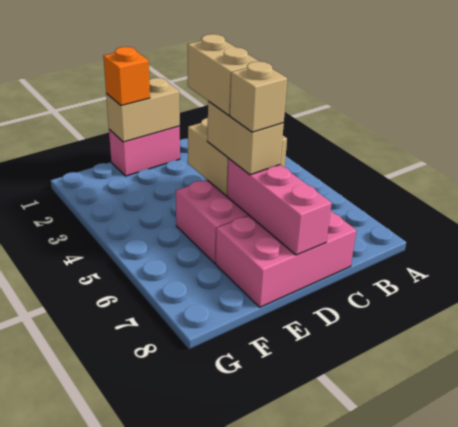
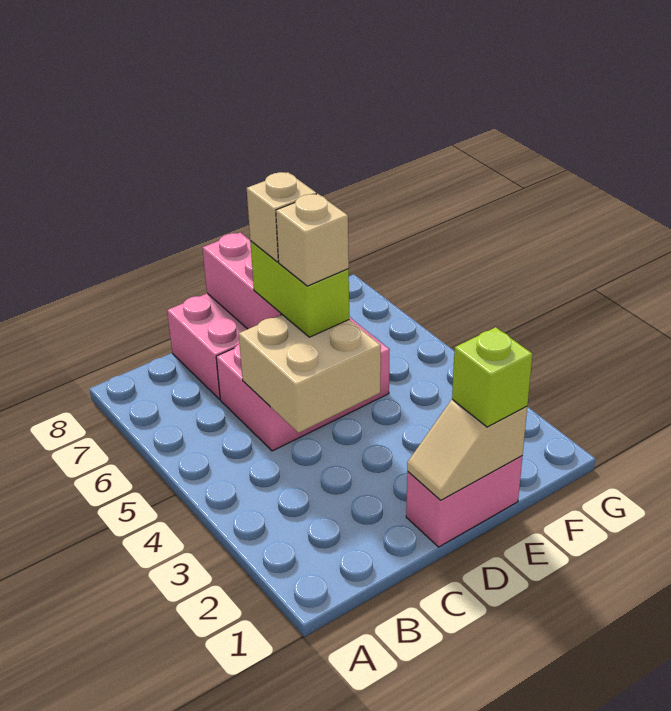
tan 1x2 brick [106,78,180,142] -> tan 1x2 slope [407,400,527,500]
tan 1x2 brick [188,34,258,115] -> tan 1x1 brick [276,194,349,286]
tan 1x2 brick [207,101,284,175] -> lime 1x2 brick [250,241,349,337]
orange 1x1 brick [103,47,150,106] -> lime 1x1 brick [452,327,533,427]

